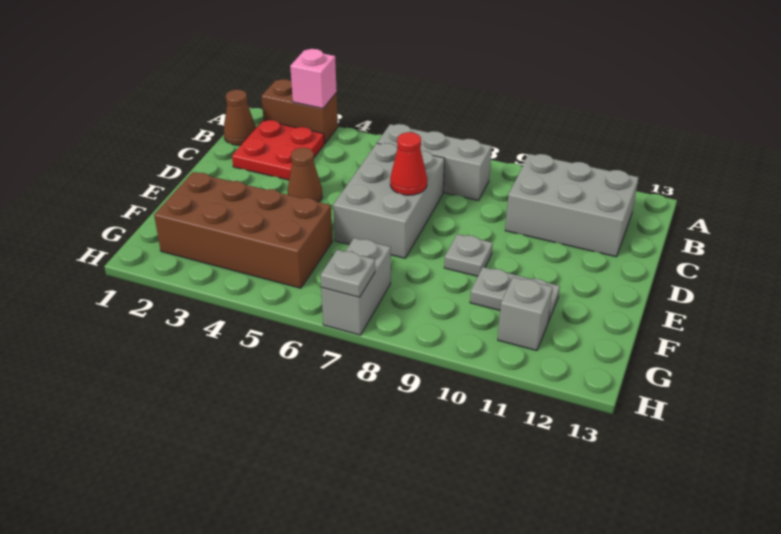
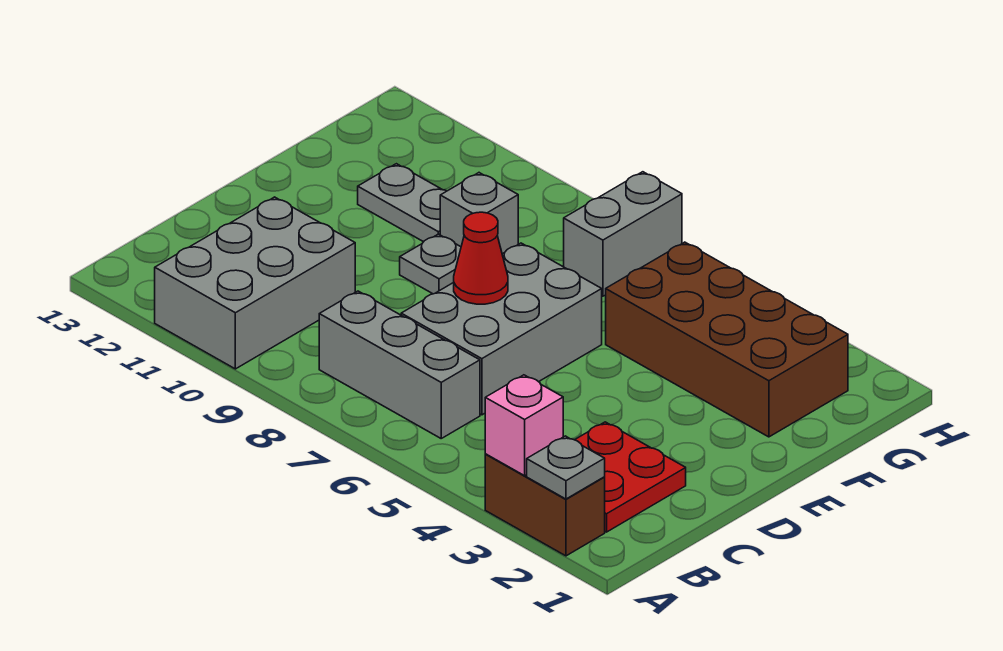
brown 1x1 cone [224,90,256,145] -> none
grey 2x3 brick [505,154,639,257] -> grey 2x3 brick turned to [155,197,355,369]
brown 1x1 cone [287,148,323,202] -> none
grey 1x1 brick [498,277,553,351] -> grey 1x1 brick moved to [440,173,518,254]
grey 1x1 plate [321,250,375,297] -> grey 1x1 plate moved to [527,436,605,499]

